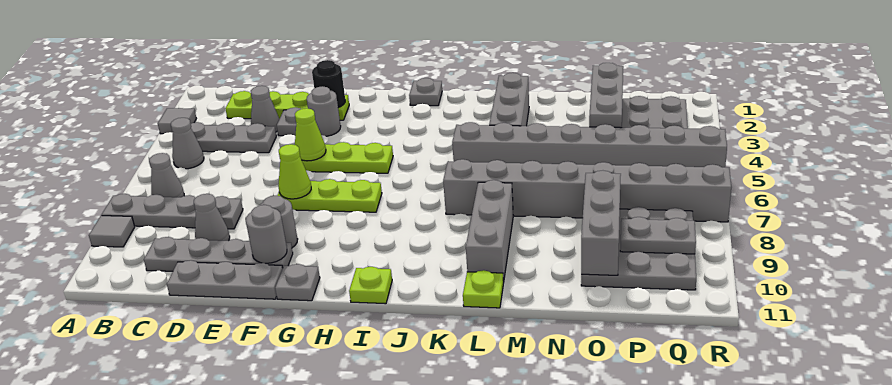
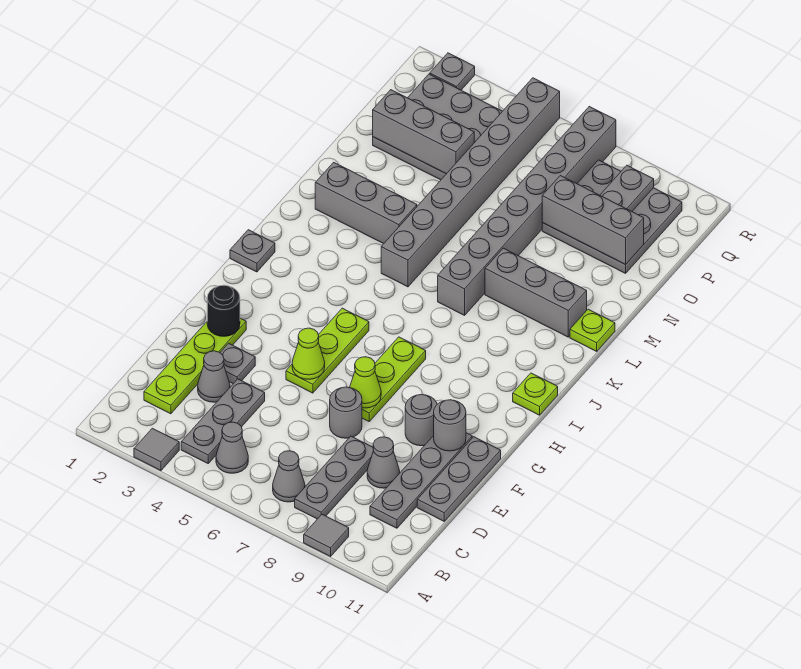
grey 1x4 plate [102,194,243,229] -> grey 1x3 plate [295,436,374,519]
grey 1x1 round brick [307,86,341,136] -> grey 1x1 round brick moved to [330,387,362,438]
grey 1x1 plate [275,264,320,301] -> grey 1x1 plate moved to [430,53,475,90]

